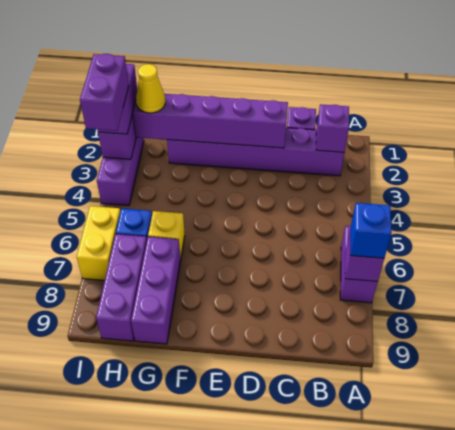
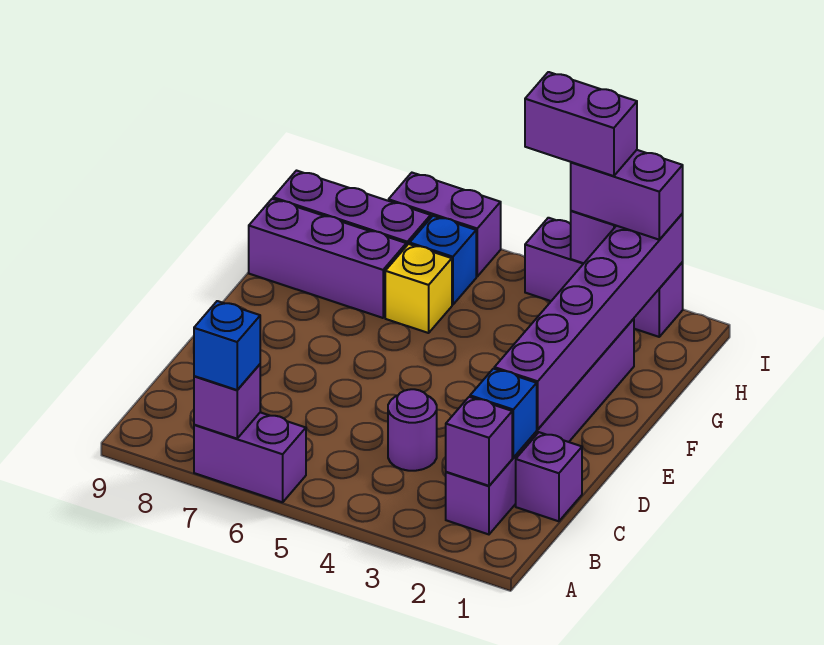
none -> blue 1x1 brick [470,369,537,457]
none -> purple 1x1 round brick [388,389,437,471]
yellow 1x1 cone [136,64,165,113] -> none
yellow 1x2 brick [77,206,120,280] -> purple 1x2 brick [389,173,501,276]

